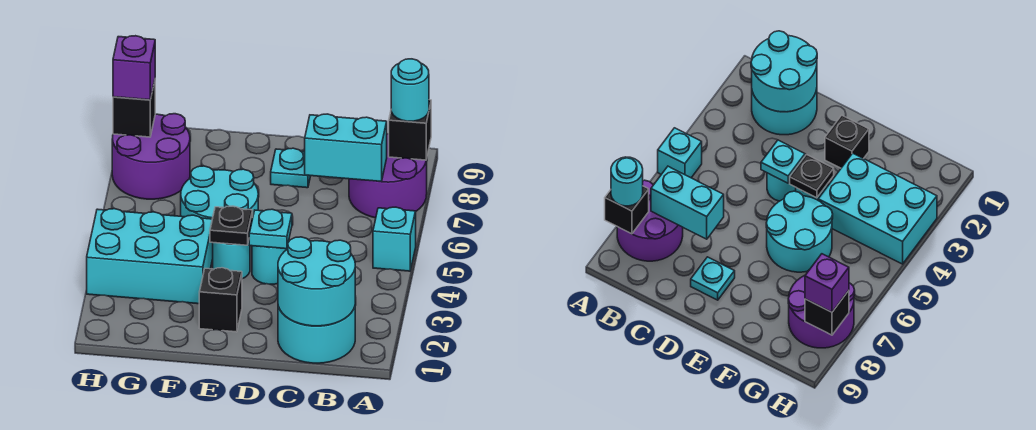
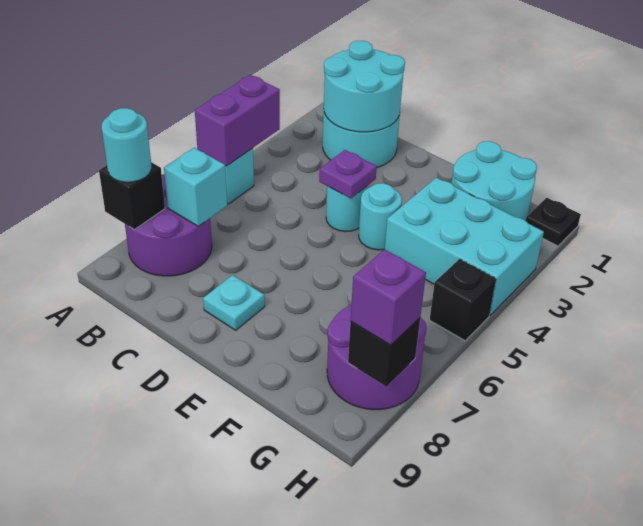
none -> purple 1x2 brick [195,75,280,166]
cyan 1x2 brick [305,114,387,182] -> cyan 1x1 brick [164,148,227,226]
cyan 1x1 plate [249,209,292,249] -> purple 1x1 plate [319,150,377,198]
black 1x1 brick [199,268,242,332] -> black 1x1 brick moved to [430,259,496,341]
black 1x1 plate [210,206,253,245] -> black 1x1 plate moved to [526,198,581,246]
cyan 2x2 round brick [181,166,258,219] -> cyan 2x2 round brick moved to [452,141,537,221]

